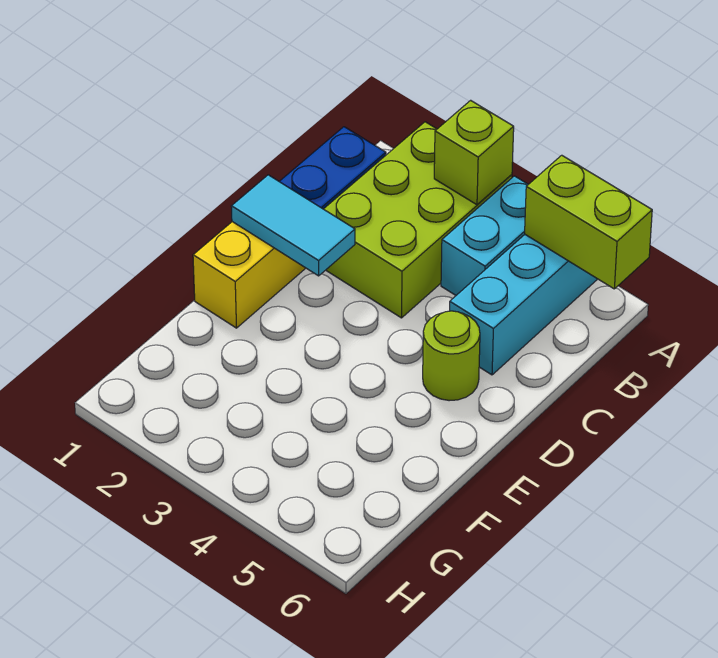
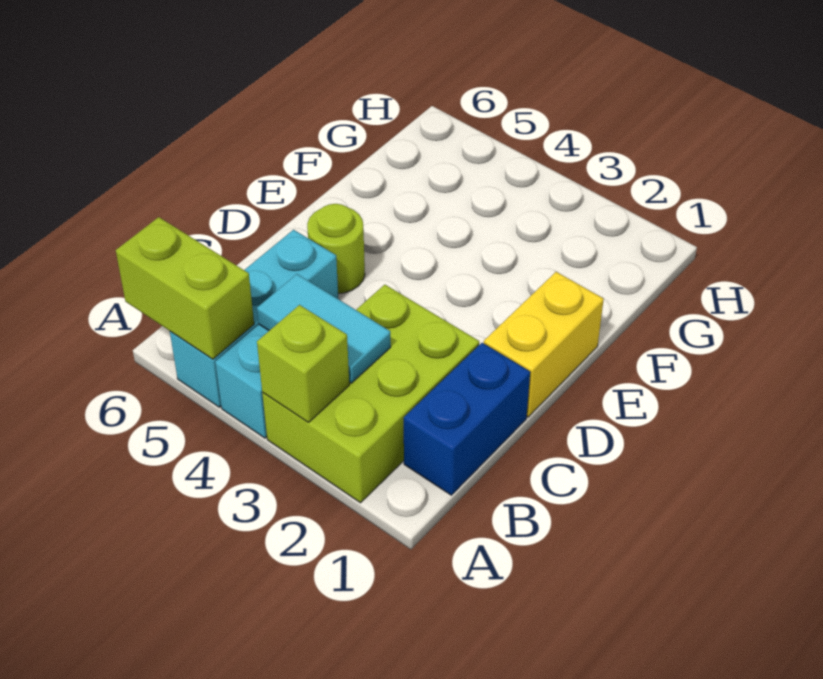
cyan 1x2 tile [231,175,355,276] -> cyan 1x2 tile moved to [257,274,391,383]

